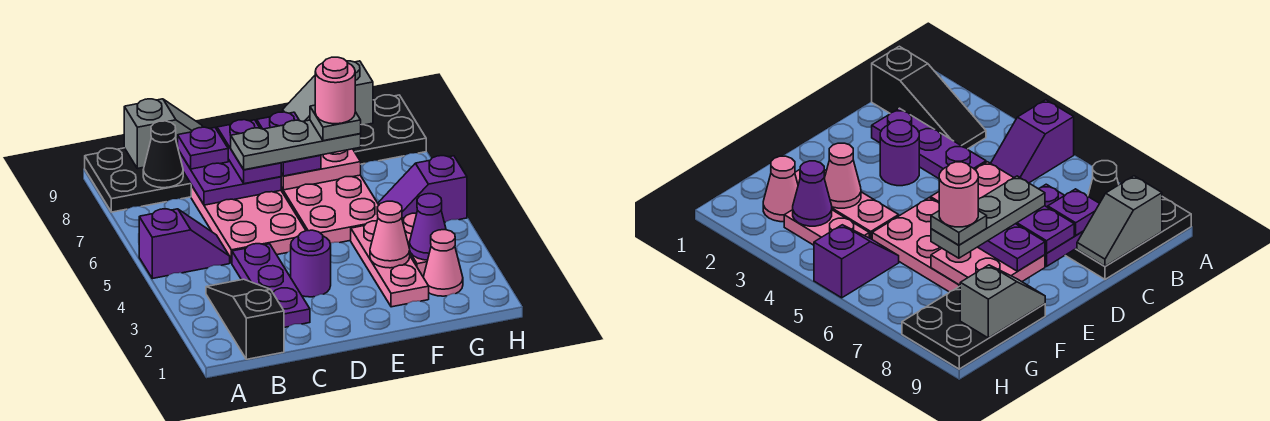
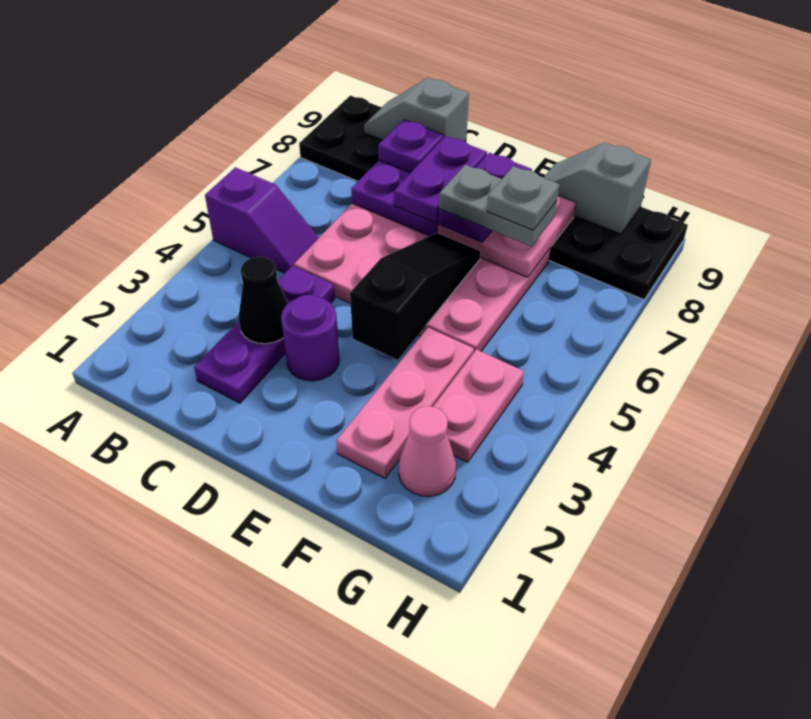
black 1x3 slope [206,279,284,359] -> black 1x3 slope moved to [350,233,480,360]
black 1x1 cone [143,121,183,188] -> black 1x1 cone moved to [238,257,288,344]
grey 1x2 slope [124,99,203,169] -> grey 1x2 slope turned to [364,78,469,141]
grey 1x3 plate [231,120,361,170] -> grey 1x2 plate [439,165,557,246]
pink 1x1 cone [370,201,410,268] -> none
pink 1x1 round brick [315,57,355,124] -> none
purple 1x1 cone [409,194,446,260] -> none
purple 1x2 slope [378,156,467,222] -> none

